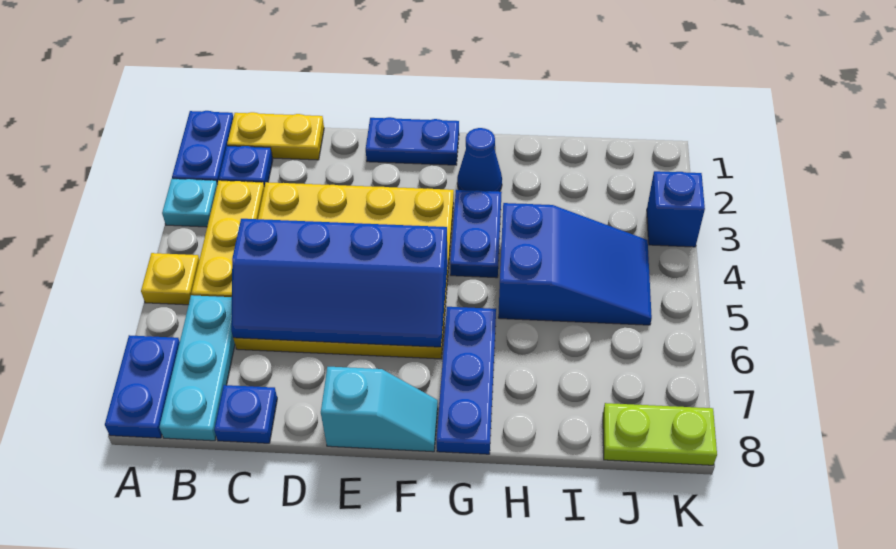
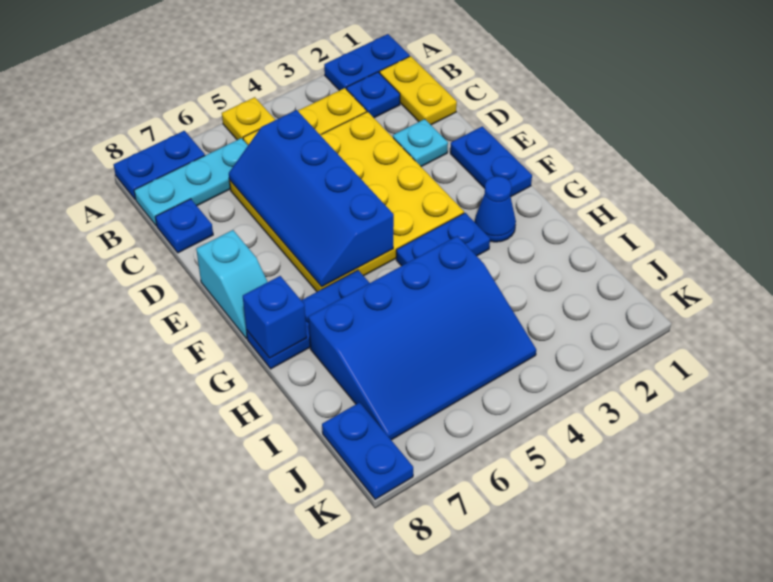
cyan 1x1 plate [162,179,217,227] -> cyan 1x1 plate moved to [393,119,448,167]
blue 2x3 slope [498,203,652,325] -> blue 3x4 slope [308,236,536,440]
lime 1x2 plate [603,403,717,465] -> blue 1x2 plate [322,402,413,499]
blue 1x1 brick [647,171,705,247] -> blue 1x1 brick moved to [243,276,307,358]

